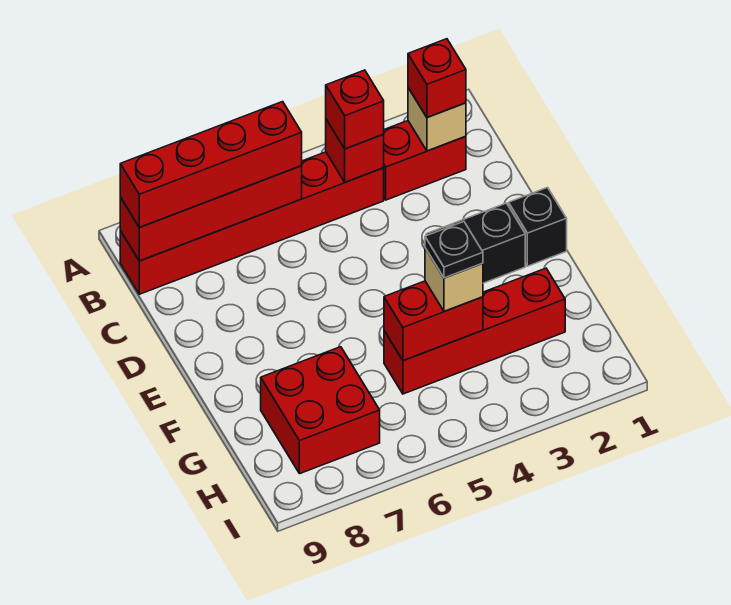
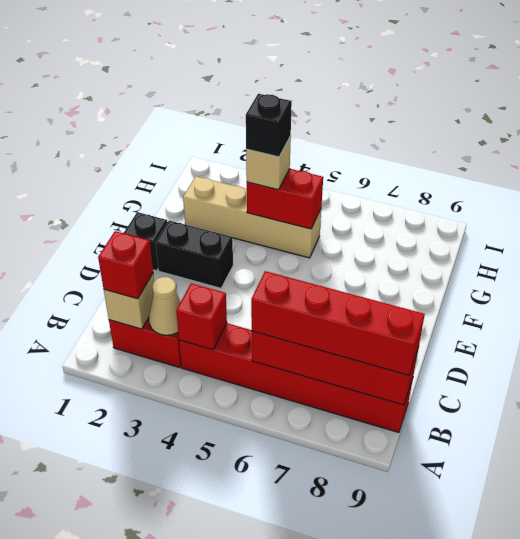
none -> tan 1x1 cone [149,277,180,335]
red 1x1 brick [326,70,384,149] -> none
red 1x4 brick [384,268,565,394] -> tan 1x4 brick [183,176,321,258]
black 1x1 plate [425,222,483,278] -> black 1x1 brick [246,94,292,157]
red 2x2 brick [261,347,380,474] -> none

